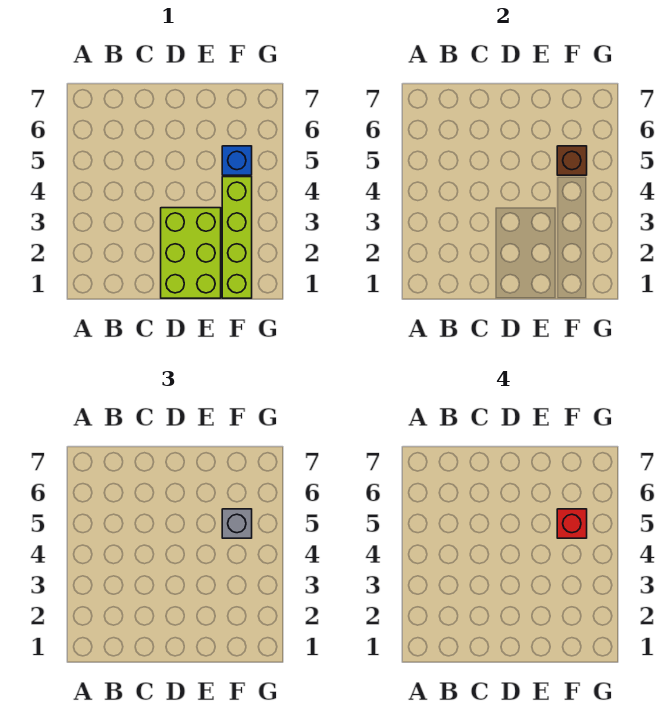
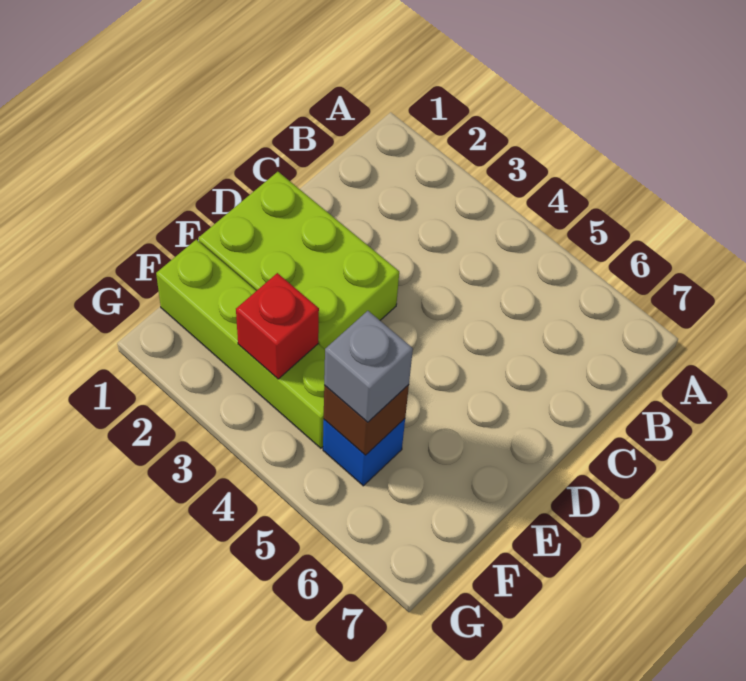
red 1x1 brick [557,509,587,538] -> red 1x1 brick moved to [236,273,319,379]

